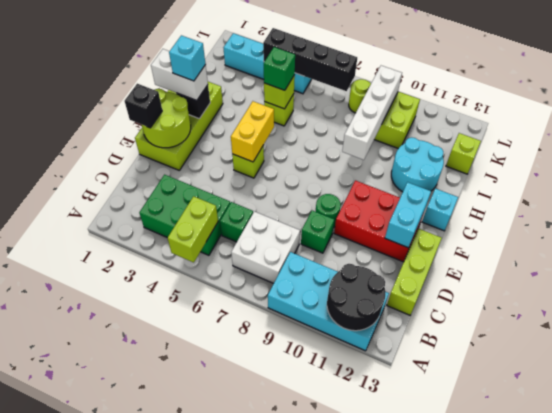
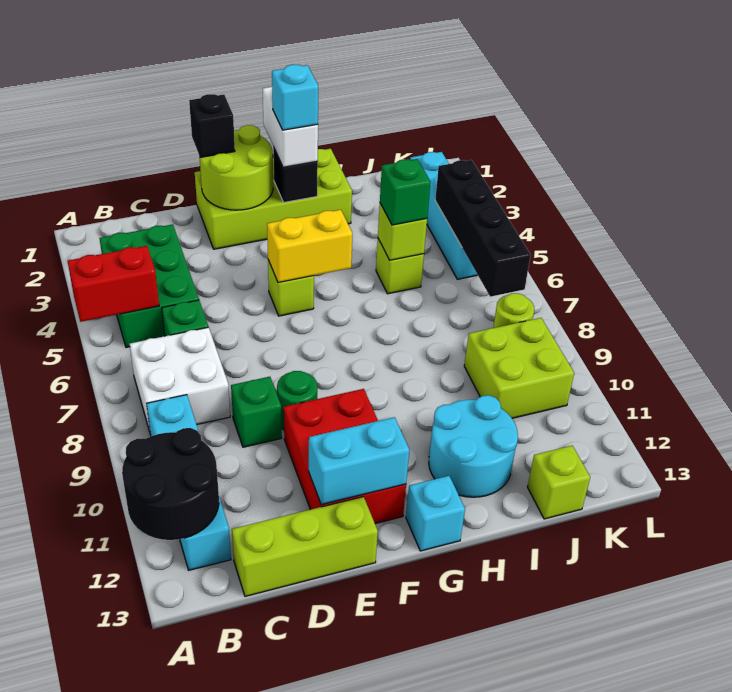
lime 1x2 brick [168,196,218,262] -> red 1x2 brick [68,246,159,322]
cyan 2x4 brick [268,252,389,351] -> cyan 1x4 brick [146,395,231,570]
white 1x4 brick [342,66,402,160] -> none

